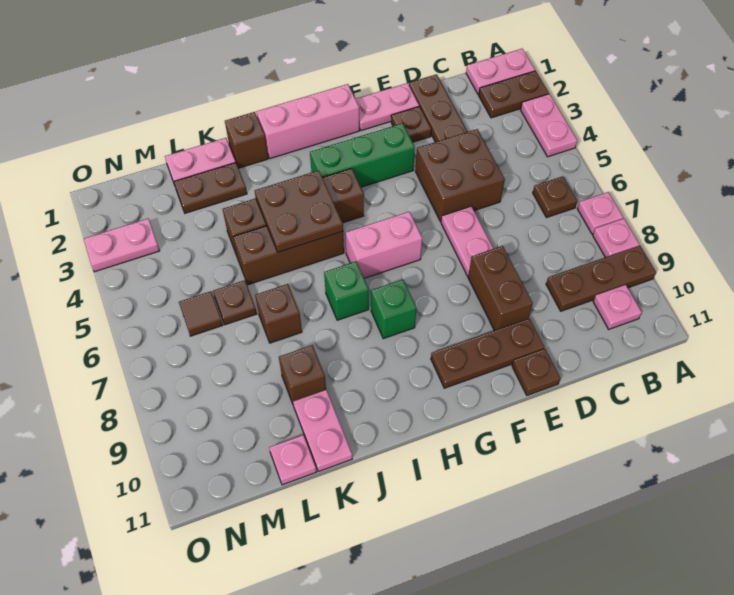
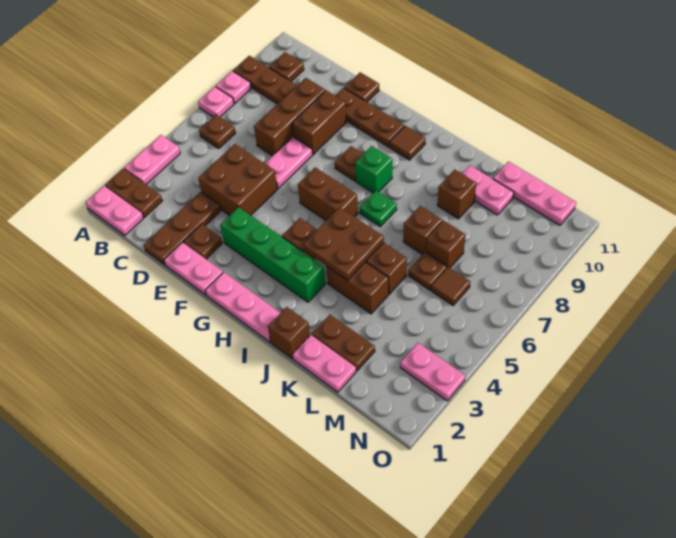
pink 1x1 plate [593,285,642,329] -> brown 1x1 plate [269,52,304,81]
none -> brown 1x3 brick [254,78,325,156]
green 1x3 brick [310,123,415,187] -> green 1x4 brick [220,207,326,302]
pink 1x3 brick [256,84,359,159] -> pink 1x3 plate [205,272,280,342]
pink 1x2 brick [345,212,422,278] -> brown 1x2 brick [298,167,358,220]
none -> brown 1x1 plate [335,146,363,181]
none -> brown 1x1 tile [390,126,425,160]
green 1x1 brick [324,262,369,320] -> green 1x1 plate [360,191,397,226]
pink 1x2 plate [293,390,352,472] -> pink 1x2 plate turned to [462,165,514,215]
none -> brown 1x1 brick [426,220,465,268]
pink 1x1 plate [269,435,316,485] -> pink 1x3 plate [493,162,576,225]

